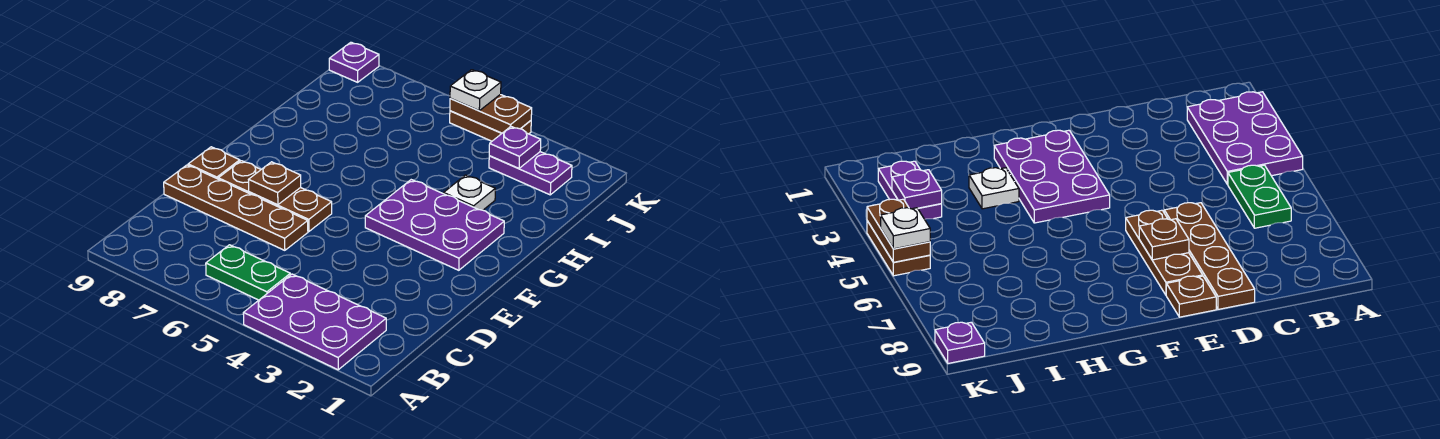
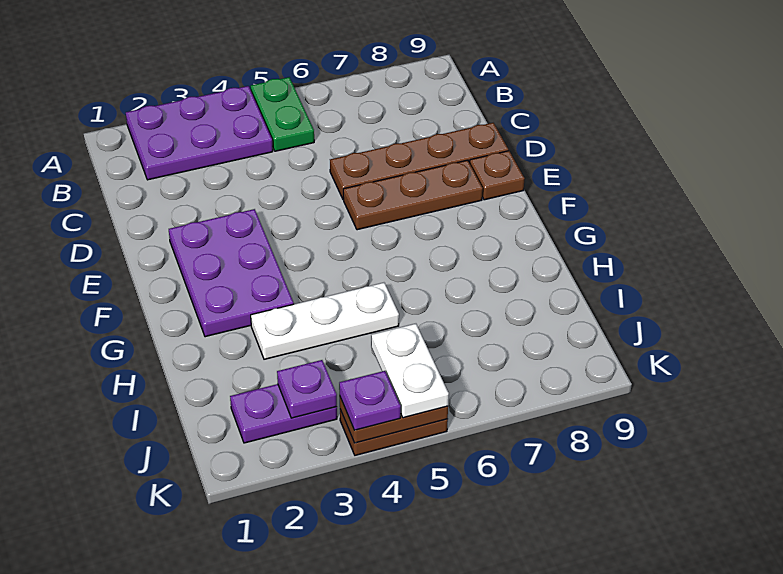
green 1x2 plate [206,245,290,300] -> green 1x2 plate turned to [251,77,314,151]
brown 1x1 plate [248,162,301,205] -> none
purple 2x3 plate [365,180,504,270] -> purple 2x3 plate turned to [169,209,294,337]
white 1x1 plate [444,175,495,210] -> white 1x3 plate [251,283,399,359]
white 1x1 plate [450,70,501,111] -> white 1x2 plate [371,324,449,418]
purple 1x1 plate [329,42,379,82] -> purple 1x1 plate moved to [339,371,401,430]

